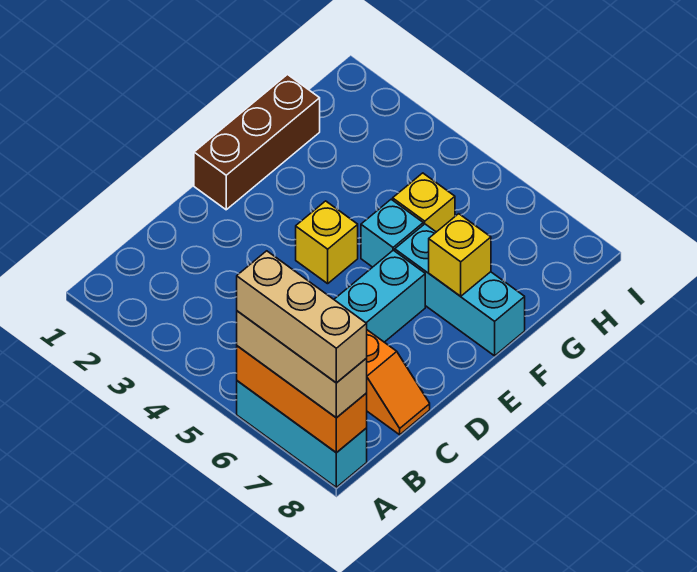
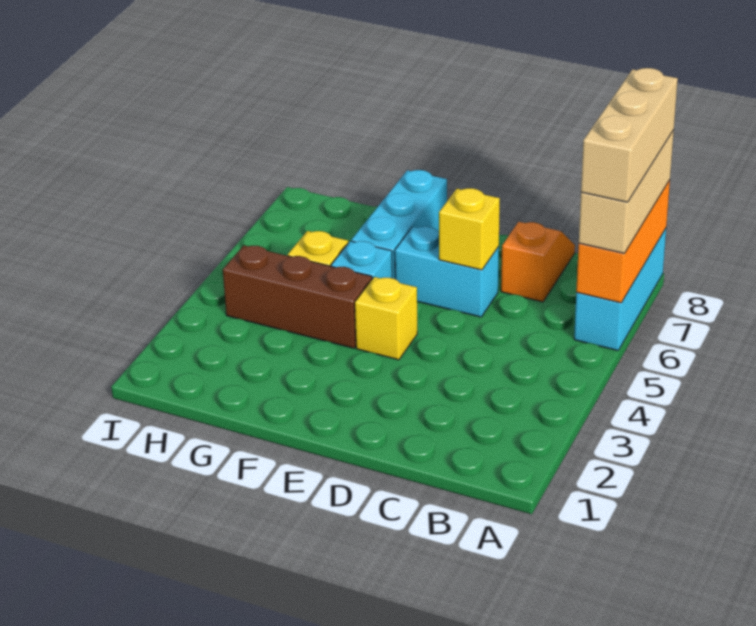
brown 1x3 brick [194,75,320,210] -> brown 1x3 brick moved to [223,245,372,348]
yellow 1x1 brick [429,214,491,296] -> yellow 1x1 brick moved to [439,188,500,270]

